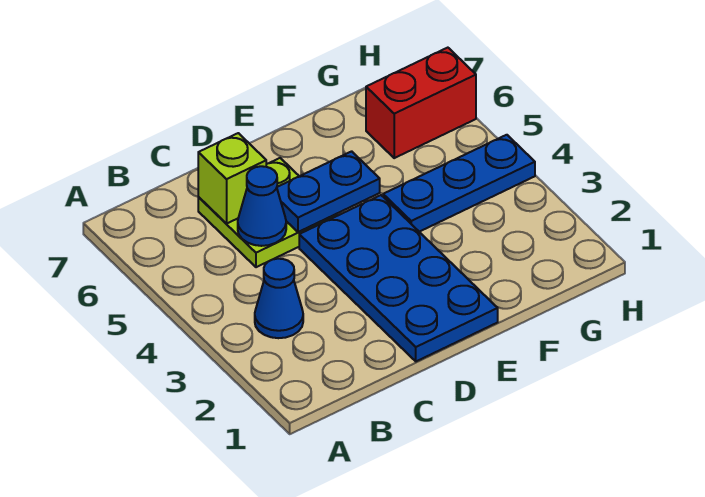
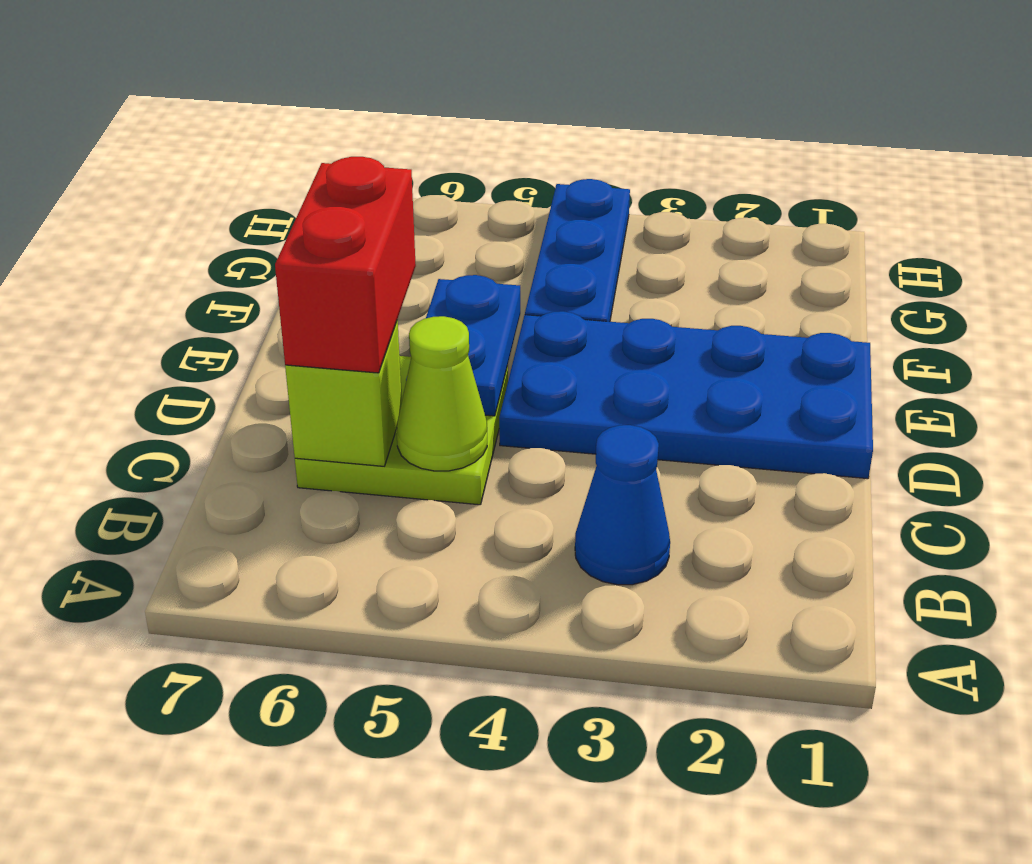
blue 1x1 cone [238,166,286,246] -> lime 1x1 cone [397,316,487,471]
red 1x2 brick [366,48,476,158] -> red 1x2 brick moved to [275,157,416,373]

